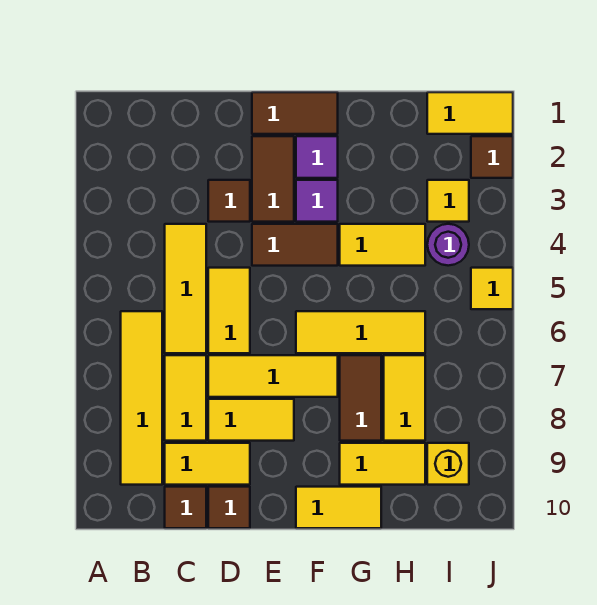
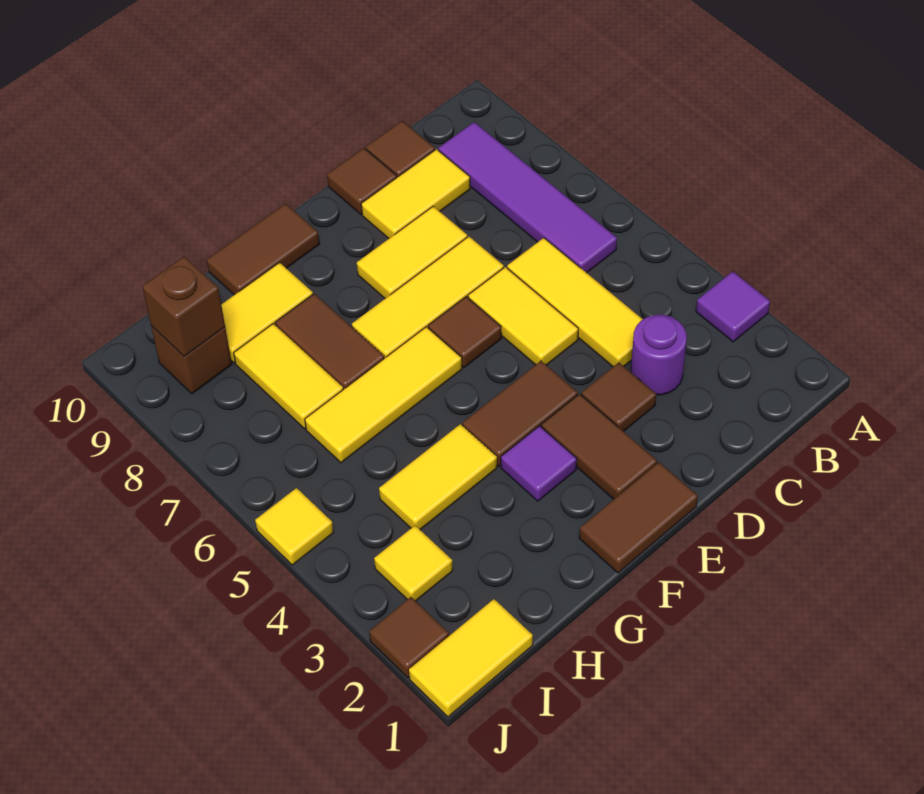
yellow 1x4 tile [121,311,162,485] -> purple 1x4 tile [438,122,617,273]
yellow 1x2 tile [165,355,206,441] -> none
none -> brown 1x1 tile [428,297,502,368]
purple 1x1 tile [296,136,338,178] -> purple 1x1 tile moved to [696,271,770,342]
yellow 1x2 tile [296,487,381,528] -> brown 1x2 tile [207,204,319,295]
purple 1x1 round brick [427,224,469,266] -> purple 1x1 round brick moved to [631,315,687,395]
yellow 1x1 brick [427,443,469,485] -> brown 1x1 brick [151,326,232,394]
none -> brown 1x1 brick [142,256,225,356]

